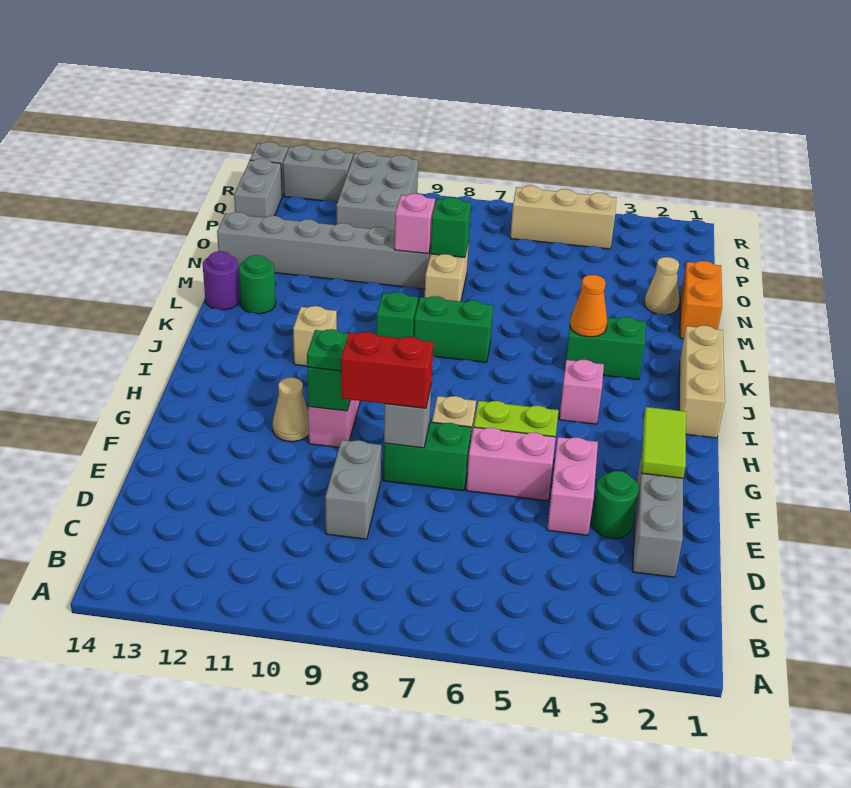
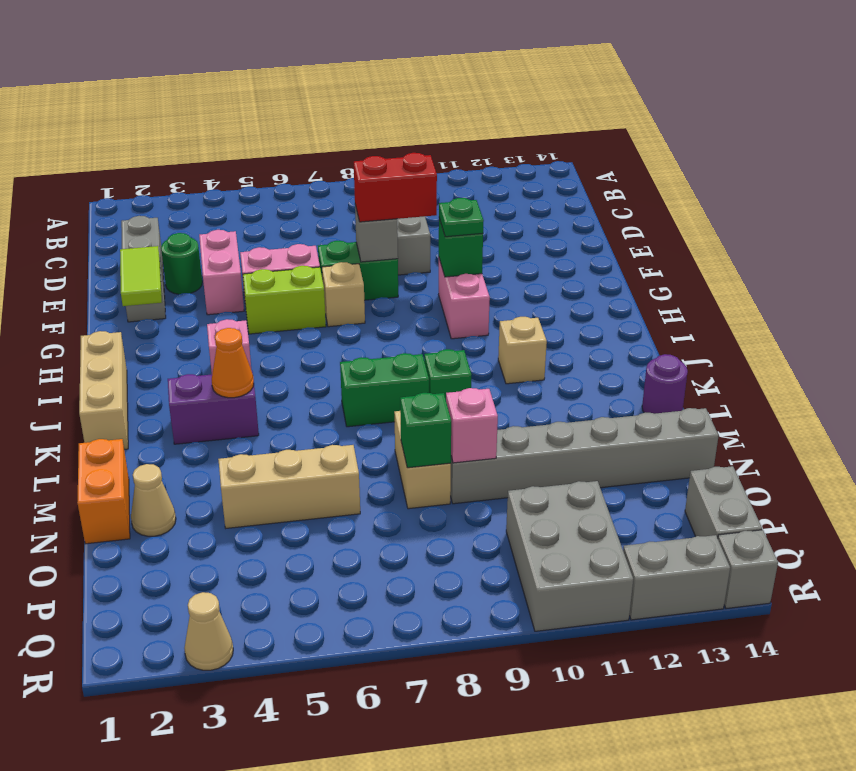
tan 1x1 cone [273,377,309,442] -> tan 1x1 cone moved to [184,592,233,670]
green 1x2 brick [565,314,646,380] -> purple 1x2 brick [168,372,259,444]
green 1x1 round brick [239,255,276,314] -> none
tan 1x3 brick [510,186,616,249] -> tan 1x3 brick moved to [218,445,360,528]

